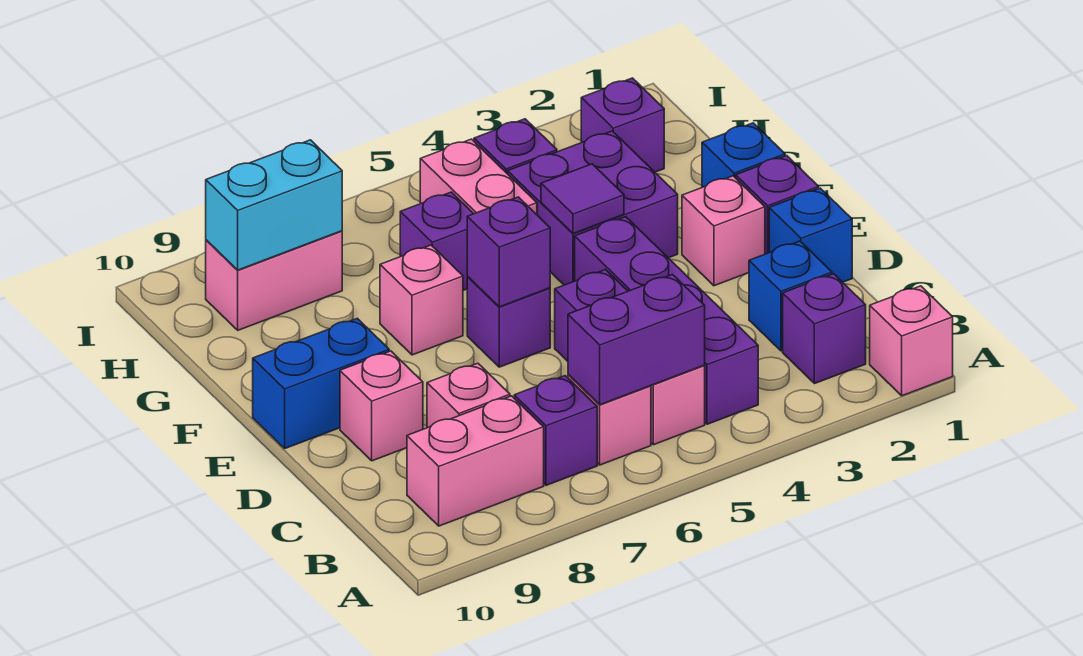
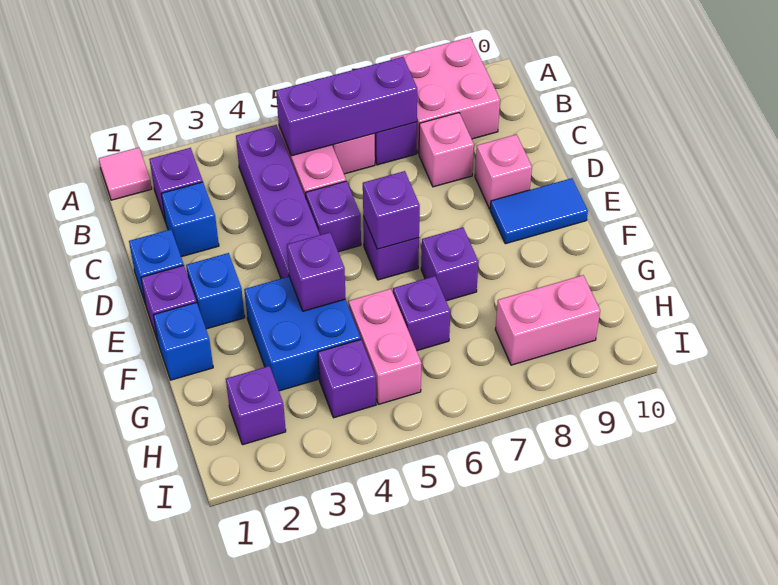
pink 1x1 brick [870,286,953,396] -> pink 1x1 tile [99,147,152,200]
purple 1x2 brick [568,275,705,405] -> purple 1x3 brick [276,57,417,156]
pink 1x2 brick [407,396,544,526] -> pink 2x2 brick [391,37,500,154]
pink 1x1 brick [682,176,765,286] -> blue 1x1 brick [186,253,245,329]
blue 1x2 brick [253,318,389,448] -> blue 1x2 tile [490,178,588,244]
purple 2x2 brick [508,131,678,285] -> blue 2x2 brick [244,277,361,391]
purple 1x1 tile [541,164,624,234] -> purple 1x1 brick [287,232,346,311]
pink 1x1 brick [380,245,463,355] -> purple 1x1 brick [421,227,479,301]
cyan 1x2 brick [206,140,342,270] -> none

